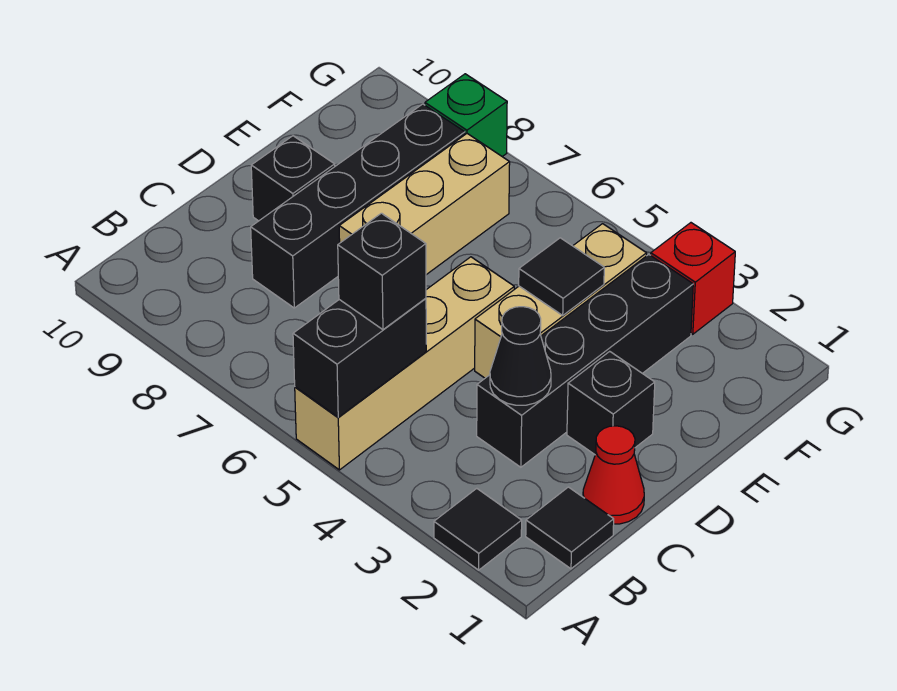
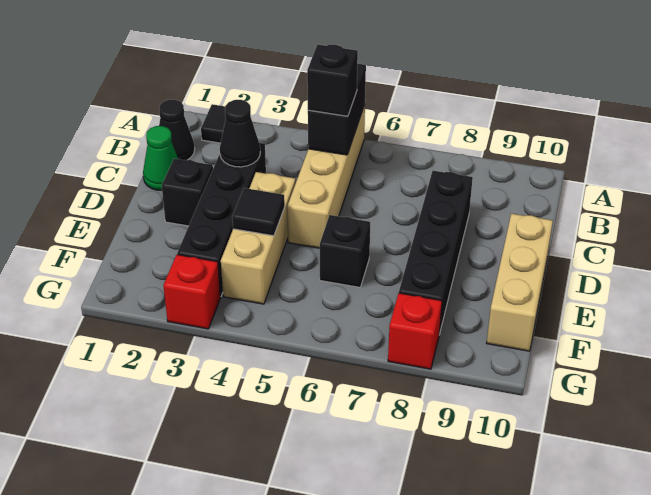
black 1x1 tile [526,487,614,569] -> black 1x1 cone [159,100,195,160]
red 1x1 cone [583,426,644,524] -> green 1x1 cone [143,126,178,191]
tan 1x3 brick [339,134,510,275] -> tan 1x3 brick moved to [487,213,553,351]
black 1x1 brick [251,136,335,221] -> black 1x1 brick moved to [320,215,370,287]
green 1x1 brick [425,74,507,157] -> red 1x1 brick [388,293,442,369]

